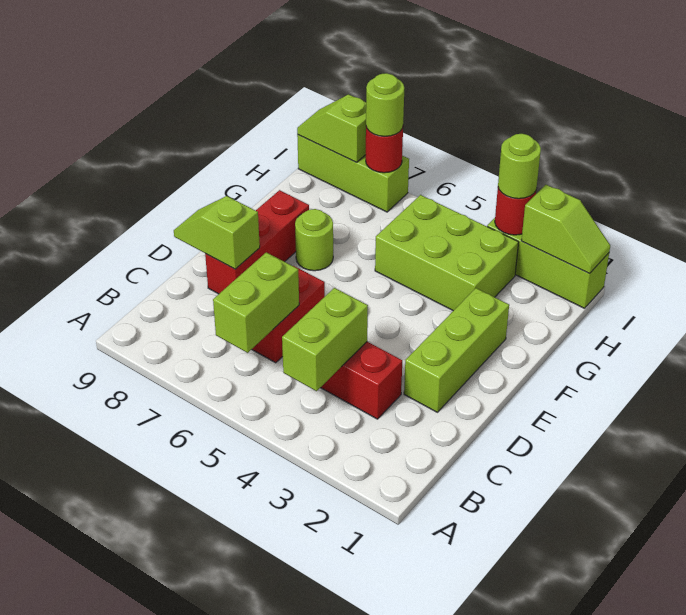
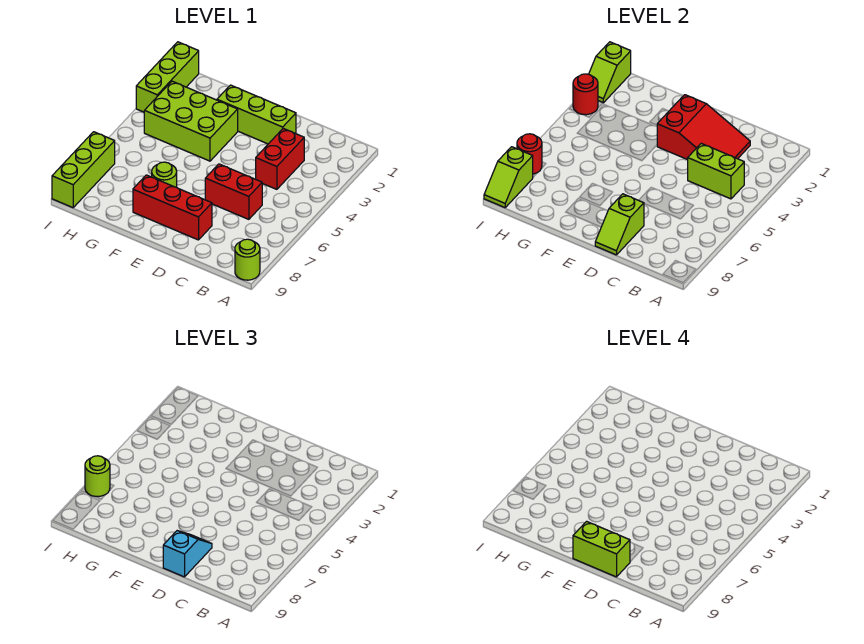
lime 1x2 brick [213,252,299,353] -> lime 1x2 brick moved to [573,521,630,577]
none -> red 2x3 slope [657,95,750,160]
none -> cyan 1x2 slope [163,531,212,577]
lime 2x3 brick [375,195,519,311] -> lime 2x3 brick turned to [144,81,238,161]
lime 1x2 slope [521,185,610,274] -> lime 1x2 slope turned to [589,42,631,103]
lime 1x1 round brick [498,134,541,199] -> lime 1x1 round brick moved to [235,239,260,280]

